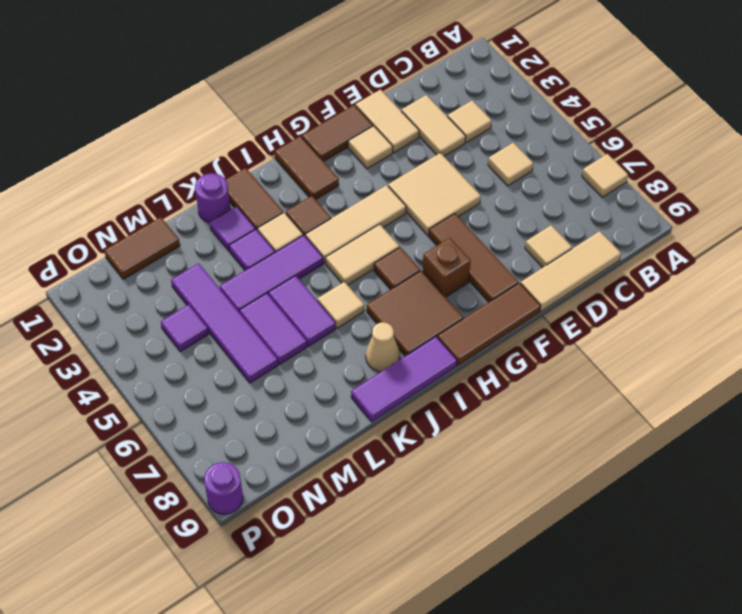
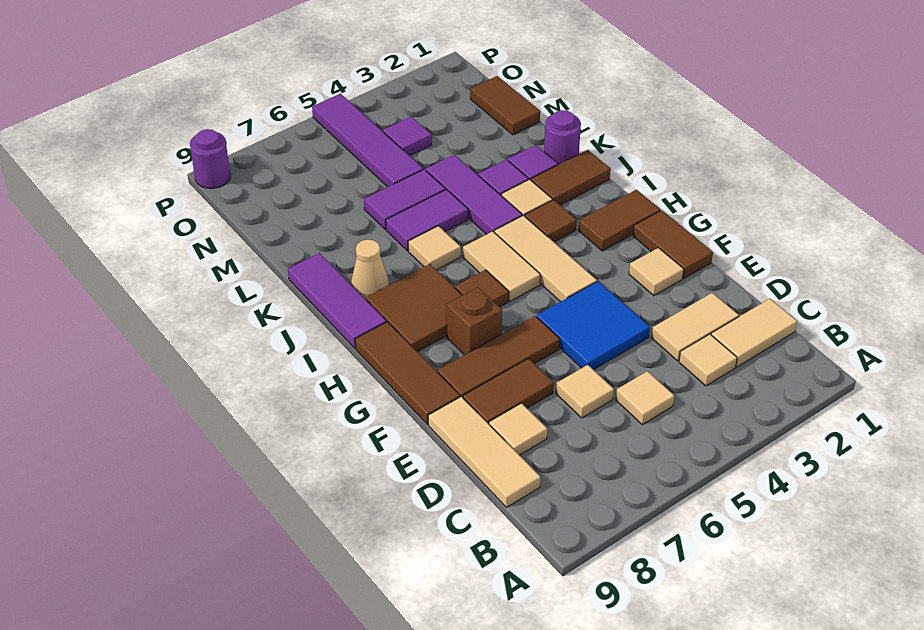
tan 1x1 tile [582,154,628,197] -> tan 1x1 tile moved to [556,365,614,418]
tan 1x2 tile [356,90,419,153] -> tan 1x2 tile moved to [711,299,797,367]
tan 2x2 tile [388,153,481,235] -> blue 2x2 tile [537,281,650,370]
none -> brown 1x2 tile [463,359,554,424]
purple 1x4 tile [171,263,278,383] -> purple 1x4 tile turned to [312,94,423,187]

